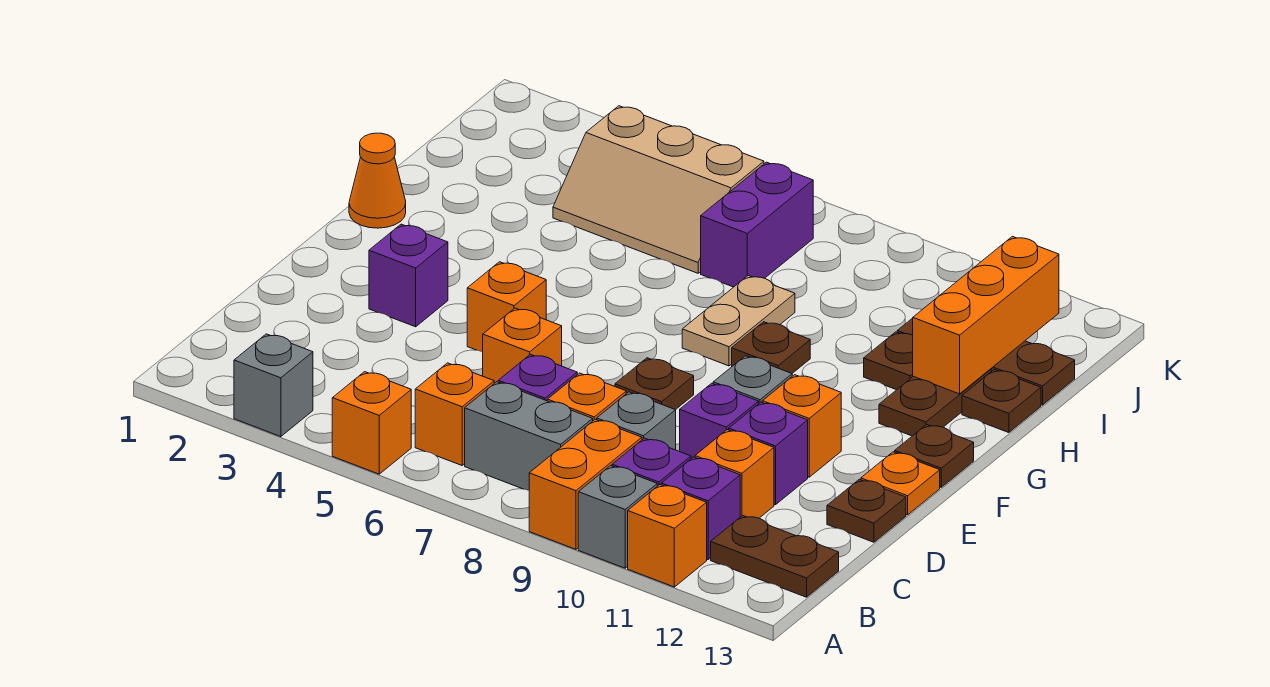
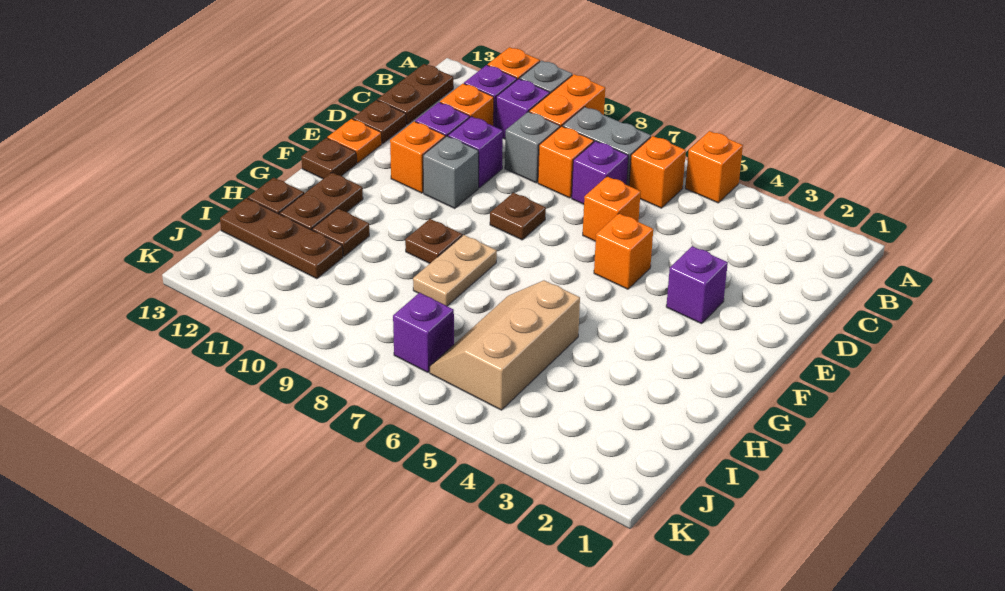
grey 1x1 brick [234,334,313,437] -> none
brown 1x2 plate [711,515,839,597] -> brown 1x2 plate turned to [377,64,453,124]
orange 1x1 cone [349,133,406,228] -> none
orange 1x3 brick [913,236,1059,394] -> none
tan 2x3 slope [553,106,764,273] -> tan 2x3 slope turned to [430,280,580,410]
purple 1x2 brick [701,162,813,287] -> purple 1x1 brick [393,293,454,372]

